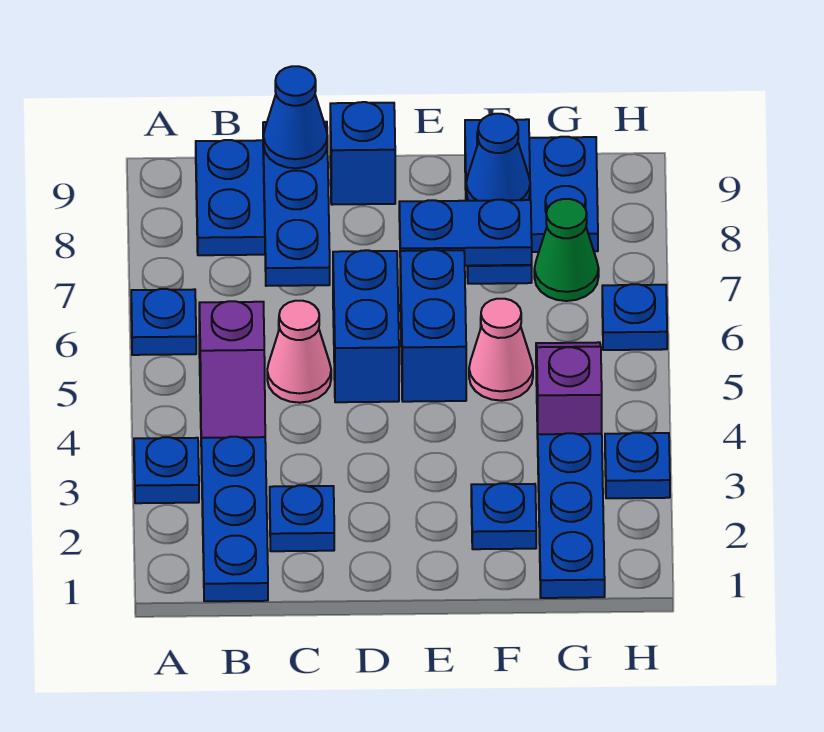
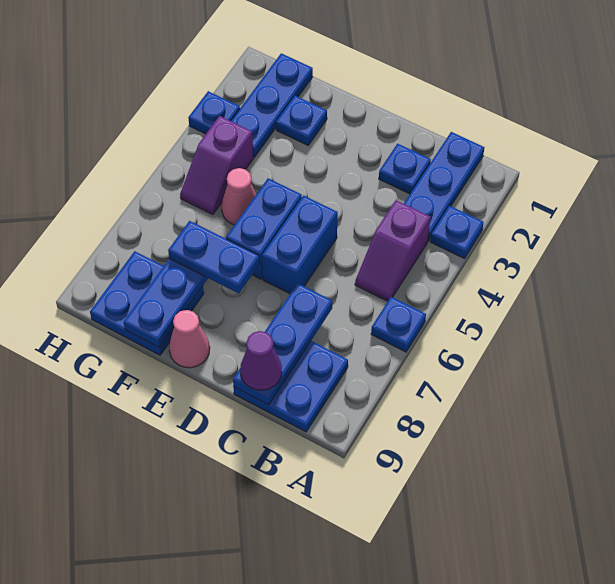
purple 1x2 slope [199,301,265,438] -> purple 1x2 slope turned to [355,200,431,301]
pink 1x1 cone [267,301,331,403] -> pink 1x1 cone moved to [169,310,210,368]
blue 1x1 cone [263,66,328,168] -> purple 1x1 cone [240,331,282,390]
blue 1x1 brick [330,102,395,205] -> none
blue 1x1 cone [466,114,530,201] -> none
green 1x1 cone [534,199,599,301] -> none
blue 1x1 plate [602,284,667,350] -> none

